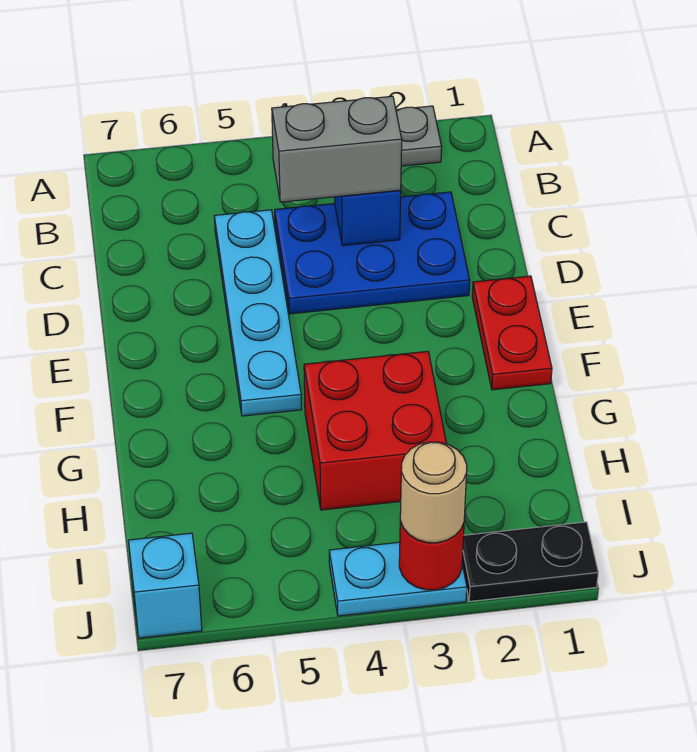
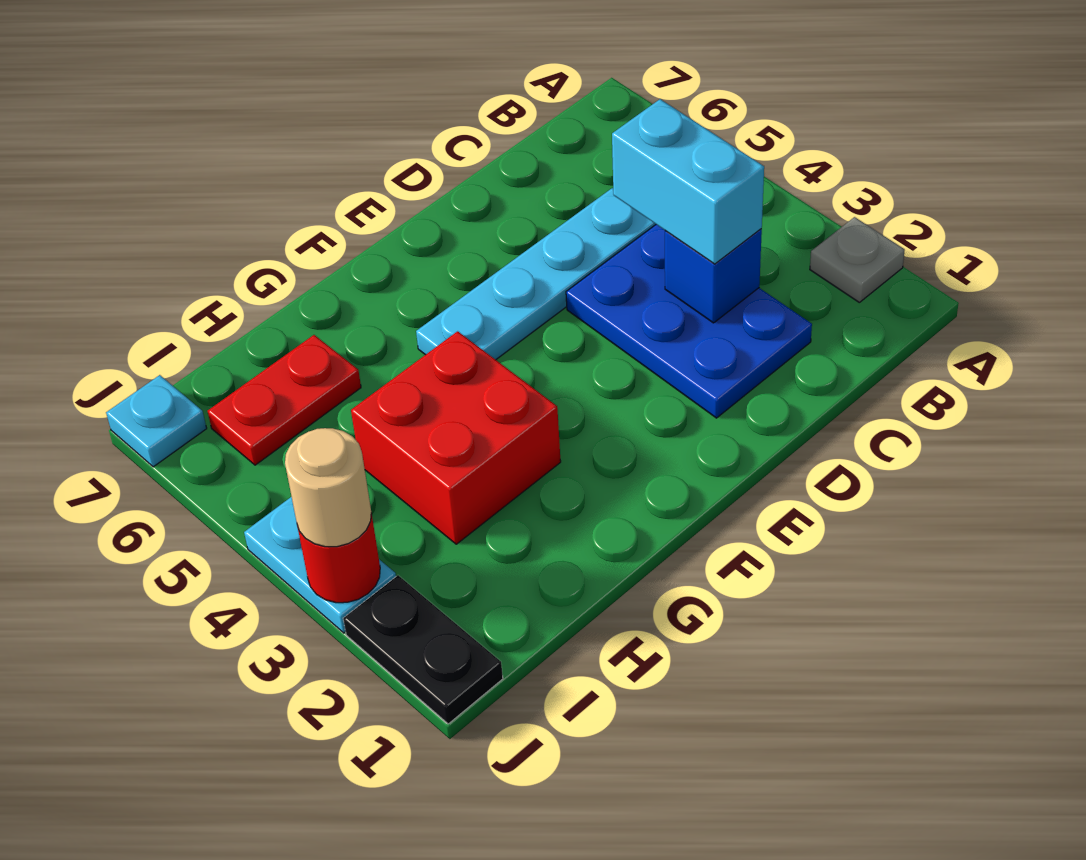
grey 1x2 brick [272,96,402,202] -> cyan 1x2 brick [612,99,764,264]
red 1x2 plate [472,276,552,390] -> red 1x2 plate moved to [208,335,361,465]
cyan 1x1 brick [128,533,202,638] -> cyan 1x1 plate [106,375,207,467]

